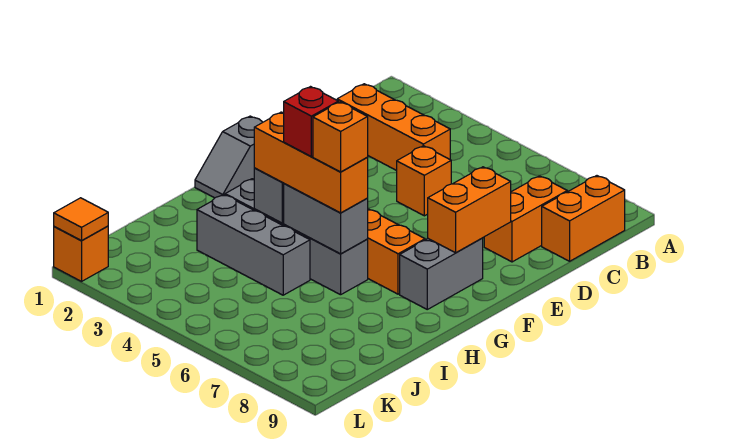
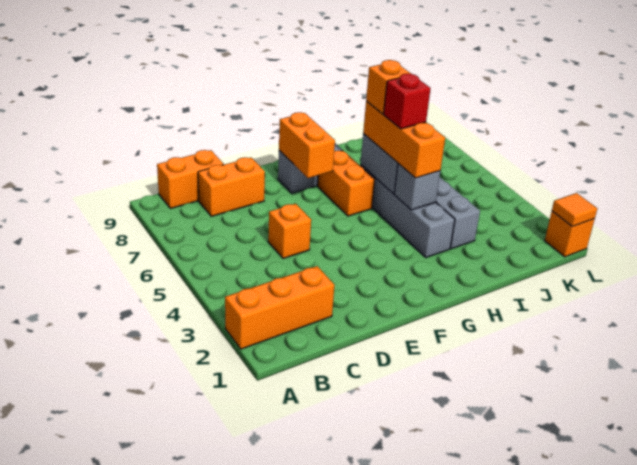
orange 1x3 brick [337,84,450,171] -> orange 1x3 brick turned to [225,266,334,349]
orange 1x2 brick [428,167,511,253] -> orange 1x2 brick turned to [279,112,335,178]
grey 1x2 slope [195,116,262,198] -> none

